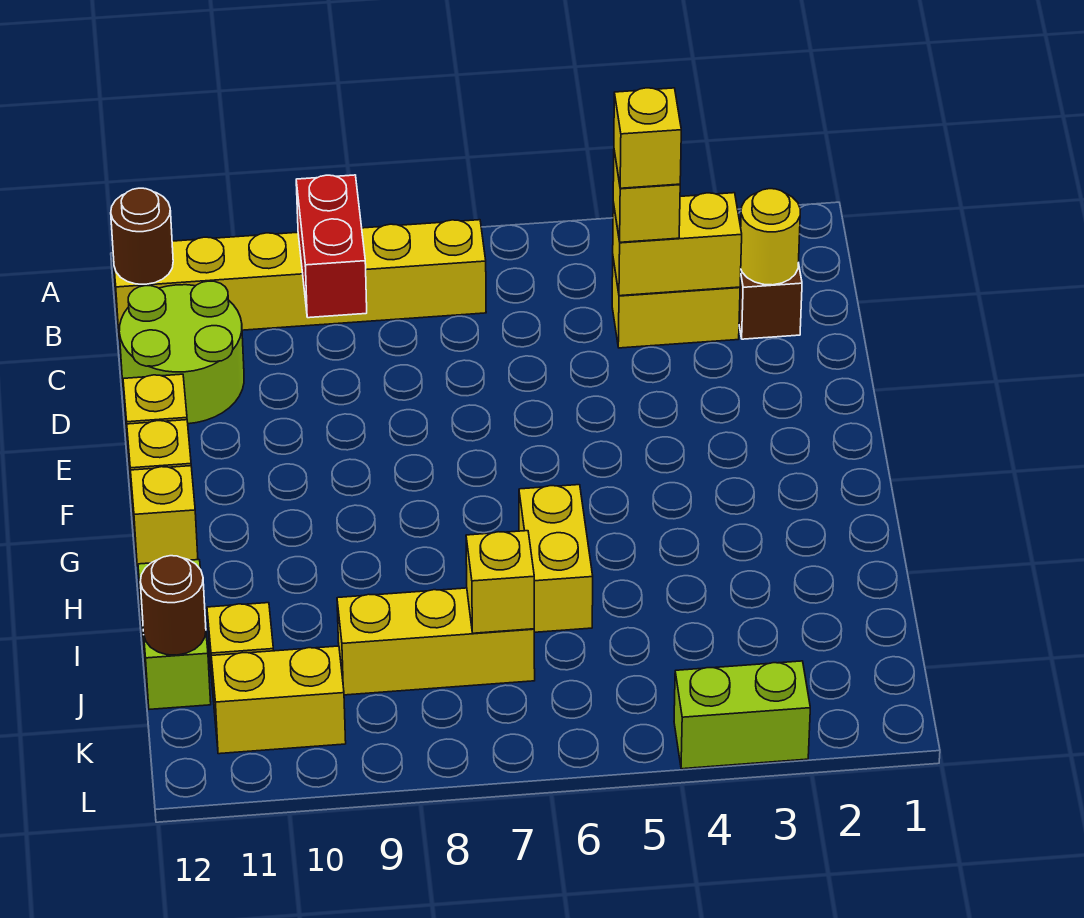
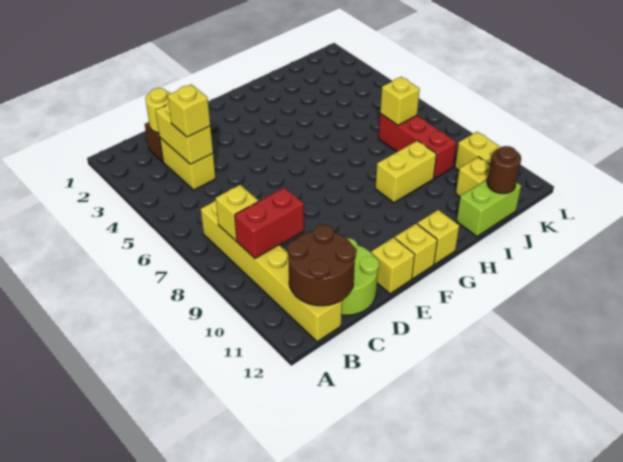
brown 1x1 round brick [111,188,173,284] -> brown 2x2 round brick [287,225,356,306]
yellow 1x1 brick [614,88,681,188] -> yellow 1x1 brick moved to [216,185,258,241]
yellow 1x2 brick [519,485,593,632] -> yellow 1x2 brick moved to [375,141,437,203]
yellow 1x3 brick [337,588,535,695] -> red 1x3 brick [379,114,457,178]
lime 1x2 brick [674,661,810,769] -> none

